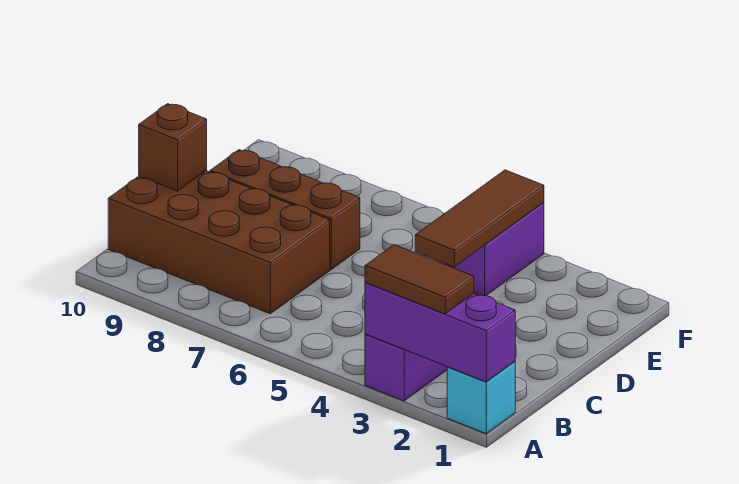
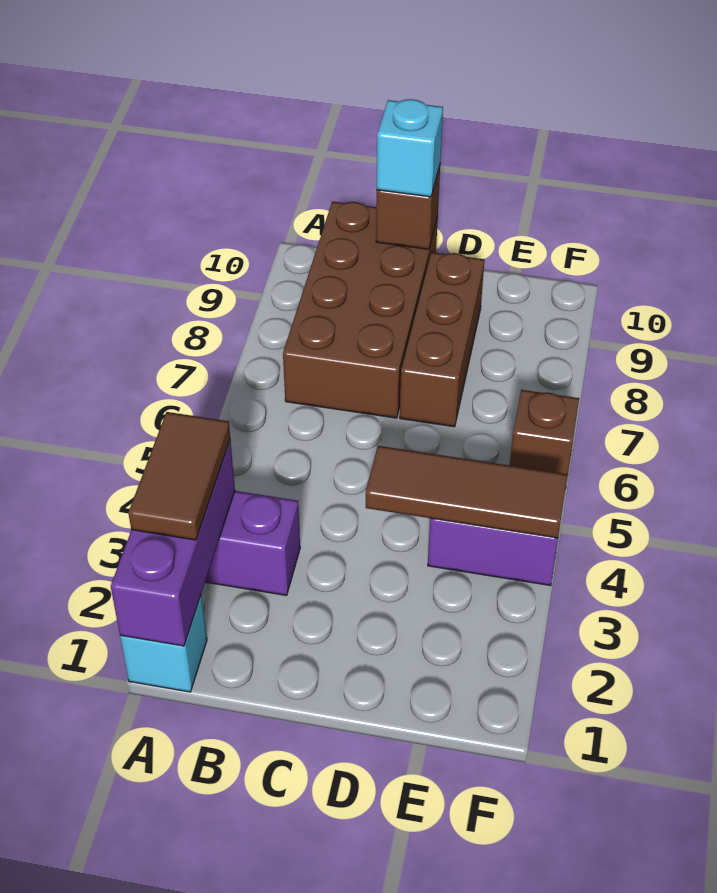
none -> cyan 1x1 brick [377,99,443,197]
none -> brown 1x1 brick [510,390,579,483]

